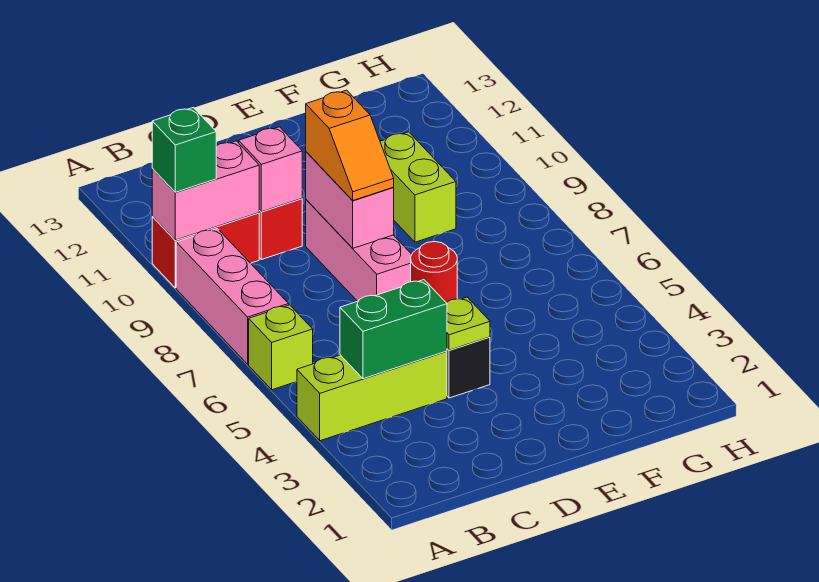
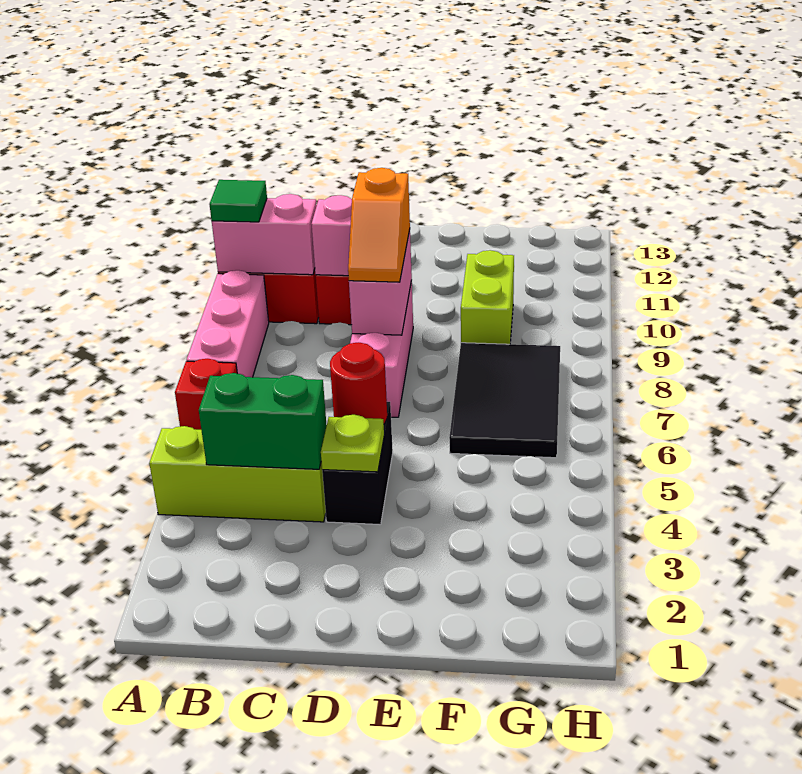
lime 1x1 brick [249,305,313,390] -> red 1x1 brick [175,359,237,430]
green 1x1 brick [152,108,216,192] -> green 1x1 tile [209,180,267,222]
none -> black 2x3 tile [449,343,560,458]

